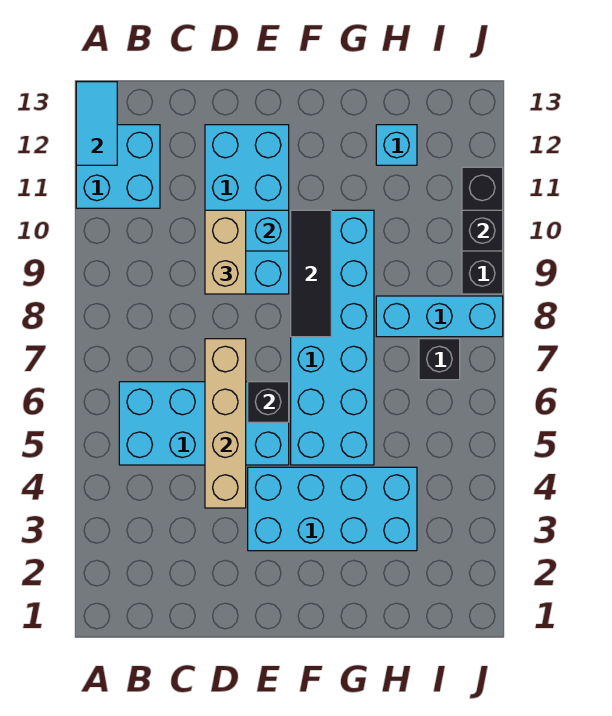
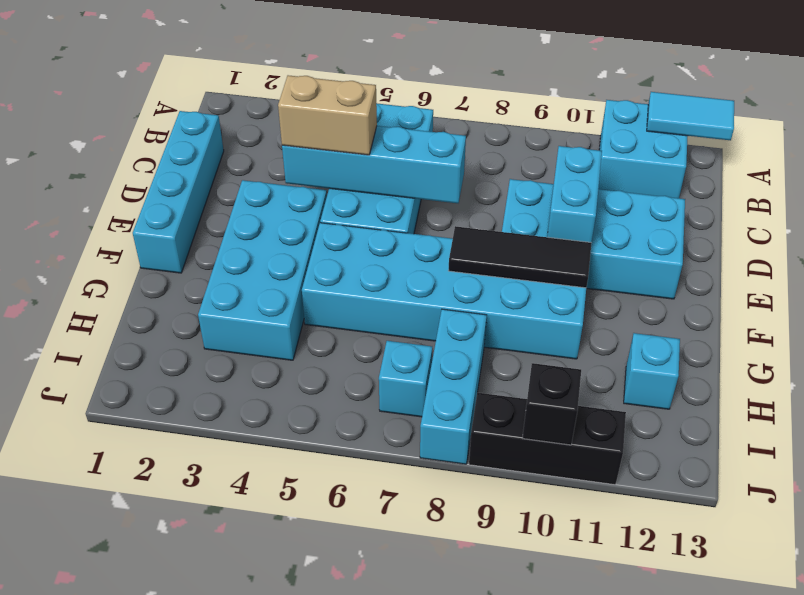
none -> cyan 1x4 brick [133,111,224,273]
tan 1x4 brick [205,339,246,508] -> cyan 1x4 brick [282,126,466,203]
tan 1x2 brick [205,210,246,294] -> tan 1x2 brick moved to [278,75,377,155]
black 1x1 brick [248,382,289,422] -> none
black 1x1 brick [419,339,460,380] -> cyan 1x1 brick [379,341,432,417]

